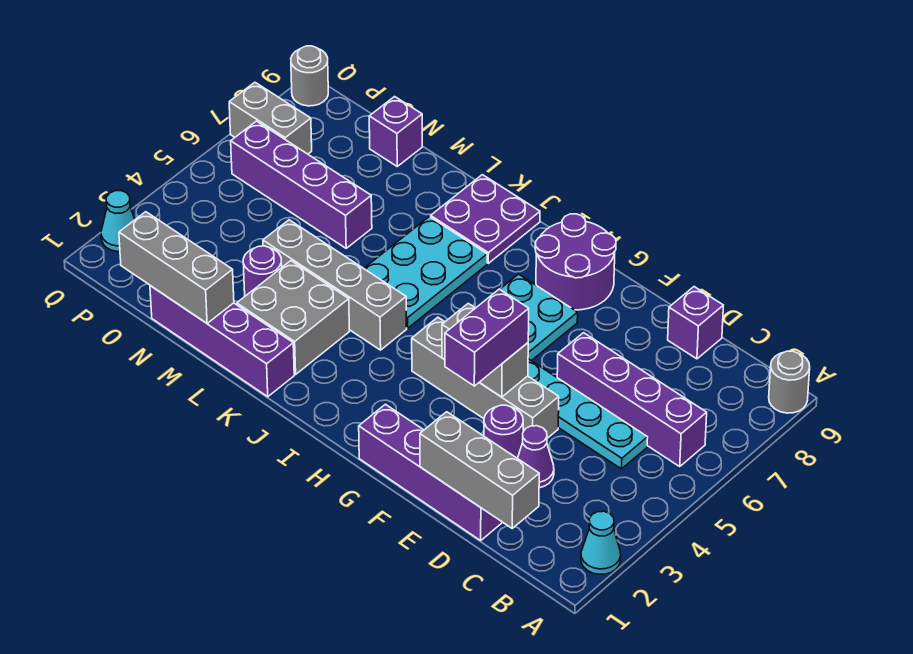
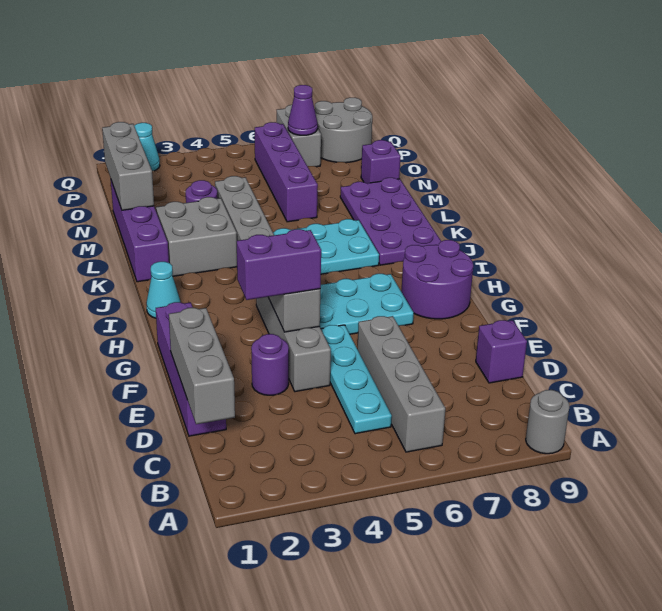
cyan 1x1 cone [581,511,621,574] -> cyan 1x1 cone moved to [146,262,180,318]
purple 1x4 brick [557,333,707,466] -> grey 1x4 brick [357,316,445,452]
purple 1x1 cone [518,426,554,488] -> purple 1x1 cone moved to [288,85,318,135]
purple 2x2 plate [431,175,540,263] -> purple 2x4 plate [340,178,441,265]
grey 1x1 round brick [291,46,328,106] -> grey 2x2 round brick [315,98,372,163]

